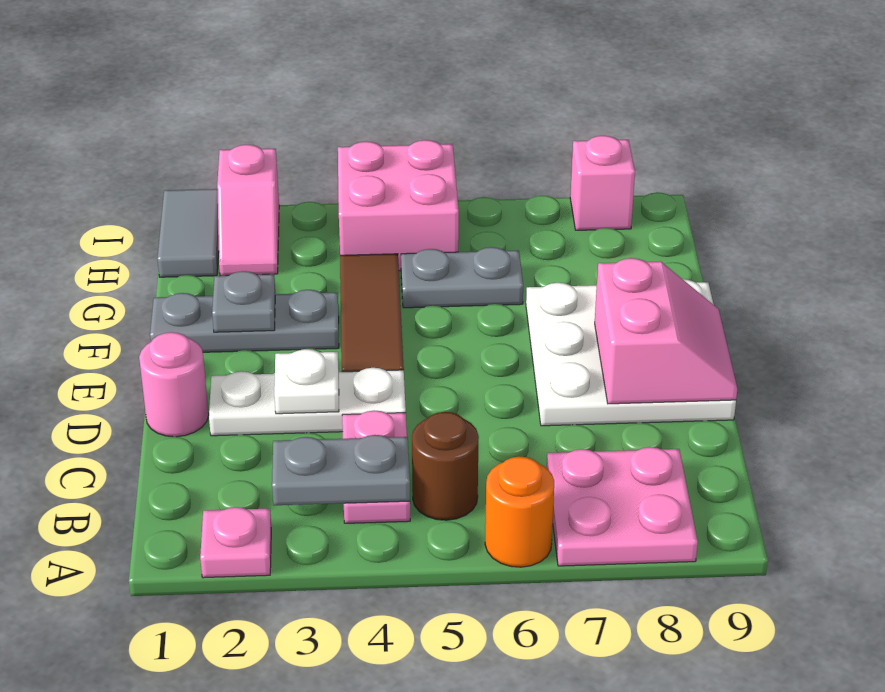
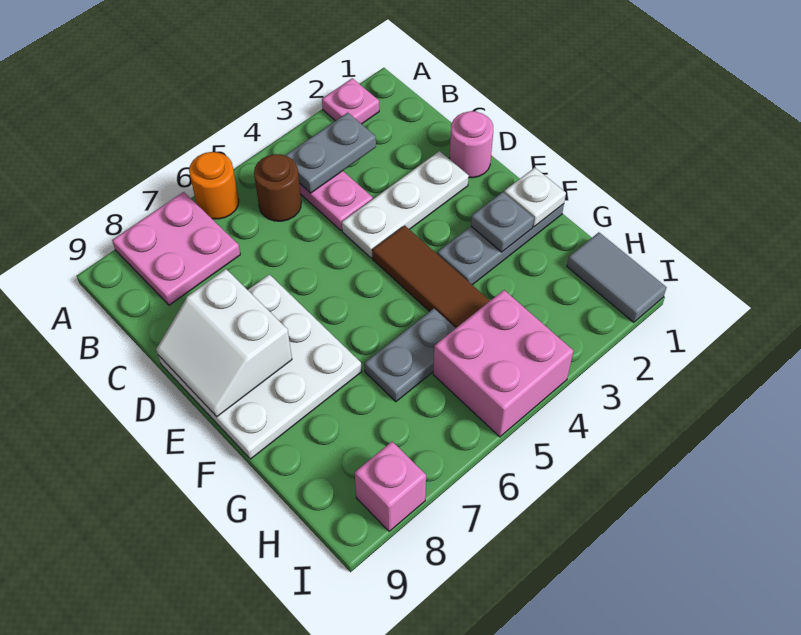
white 1x1 plate [274,349,339,414] -> white 1x1 plate moved to [504,168,566,227]
pink 2x2 slope [595,258,737,404] -> white 2x2 slope [156,269,292,417]
pink 1x2 slope [217,145,279,276] -> none

